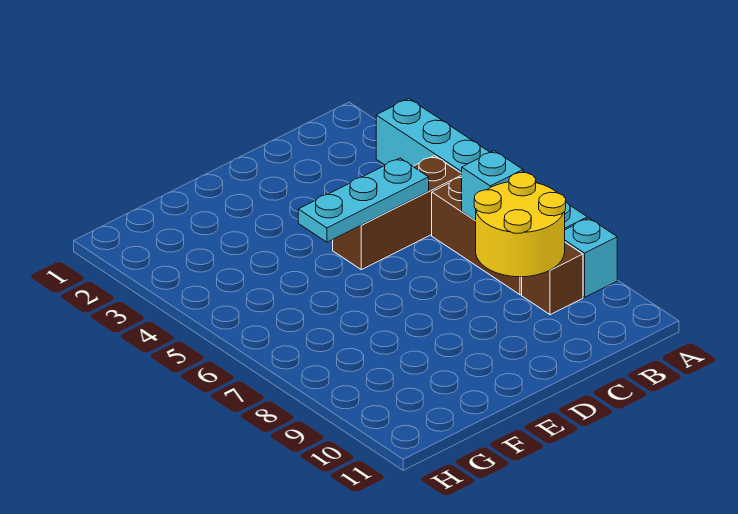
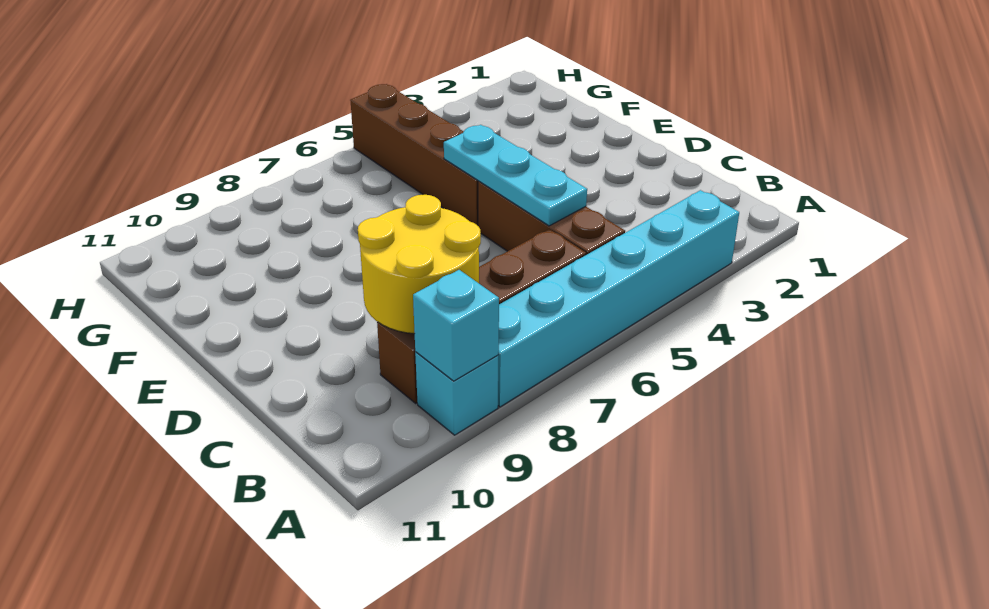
cyan 1x1 brick [462,151,523,221] -> cyan 1x1 brick moved to [413,270,499,381]
none -> brown 1x4 brick [350,84,478,225]

